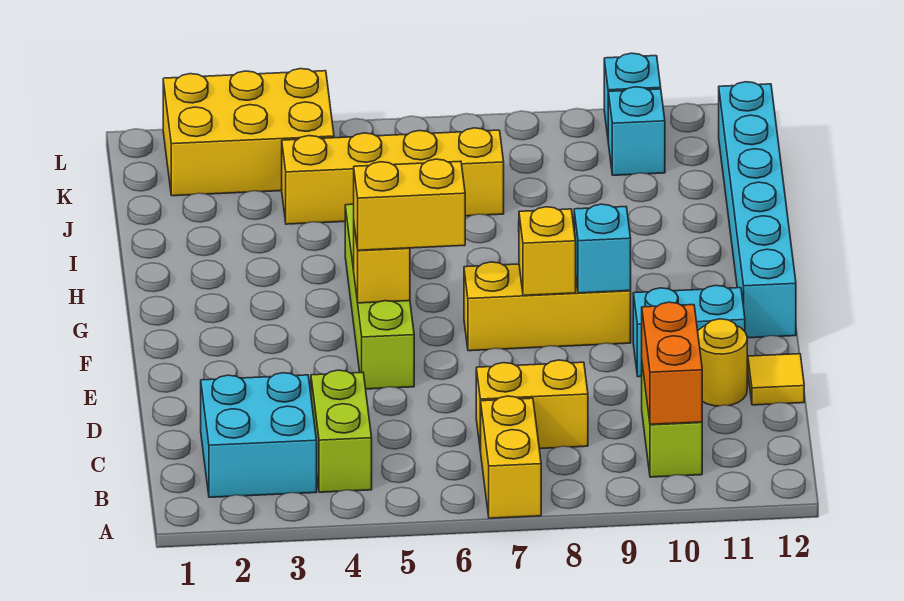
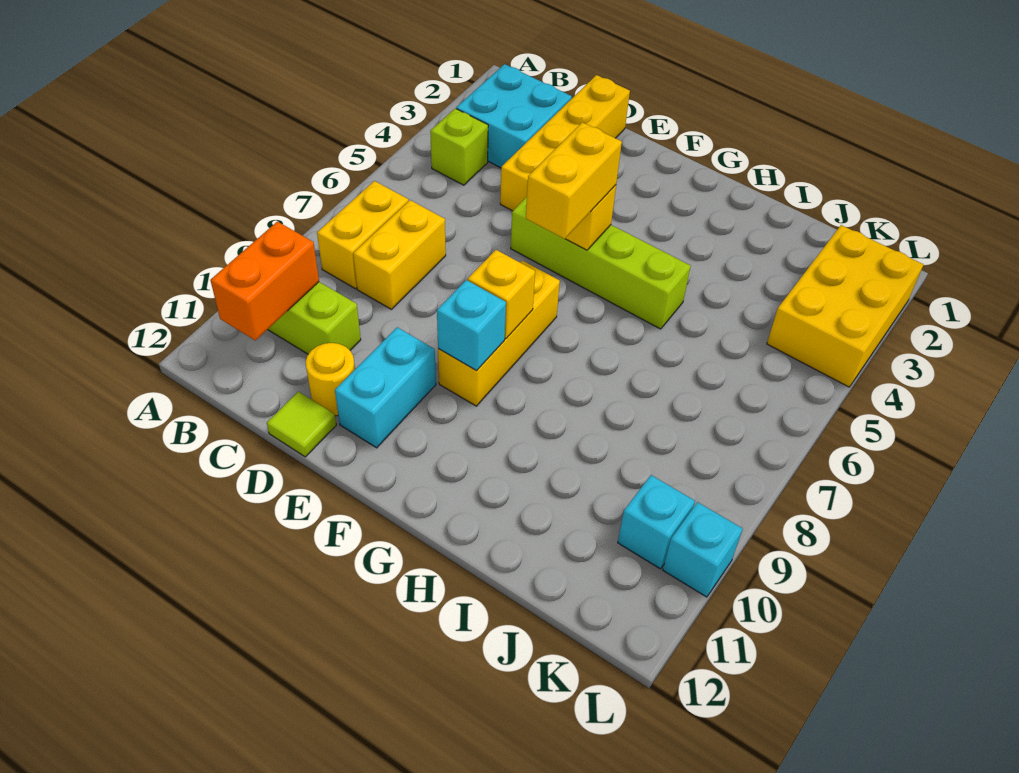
yellow 1x2 brick [481,396,541,518] -> yellow 1x2 brick turned to [317,181,408,289]
lime 1x2 brick [311,370,372,492] -> lime 1x1 brick [430,108,488,185]
orange 1x2 brick [642,302,702,424] -> orange 1x2 brick turned to [210,222,319,340]
yellow 1x1 tile [748,354,804,405] -> lime 1x1 tile [267,392,336,457]
cyan 1x6 brick [719,82,796,338] -> none
yellow 1x4 brick [282,128,504,224] -> yellow 1x4 brick moved to [500,75,630,211]

